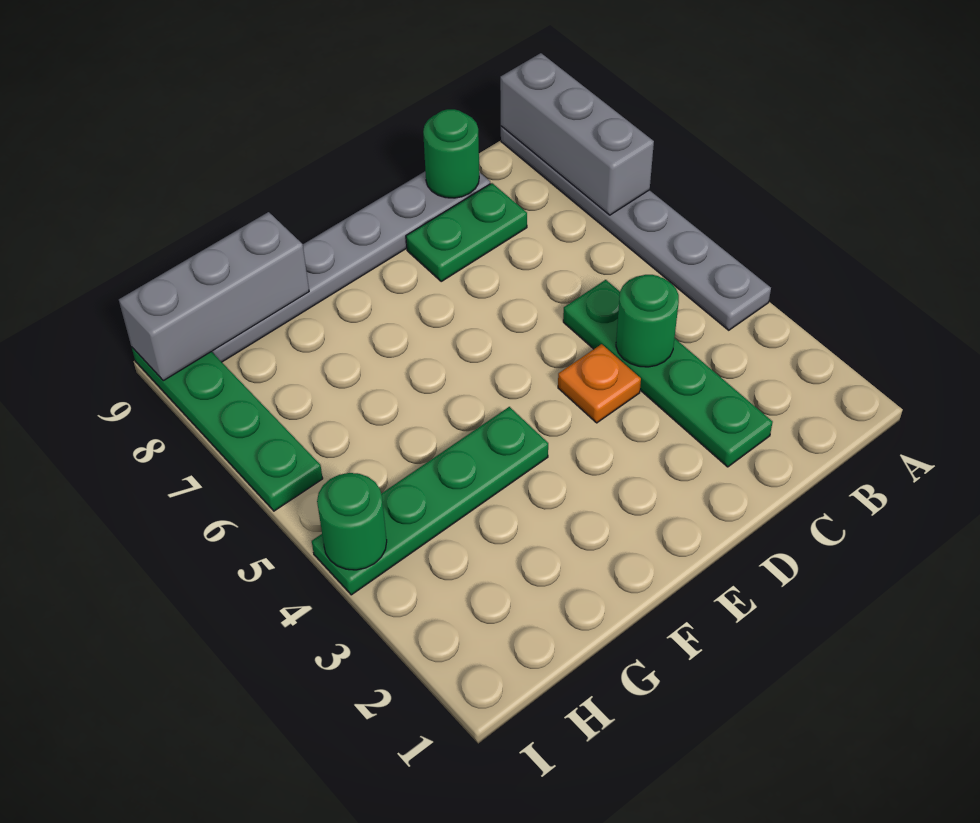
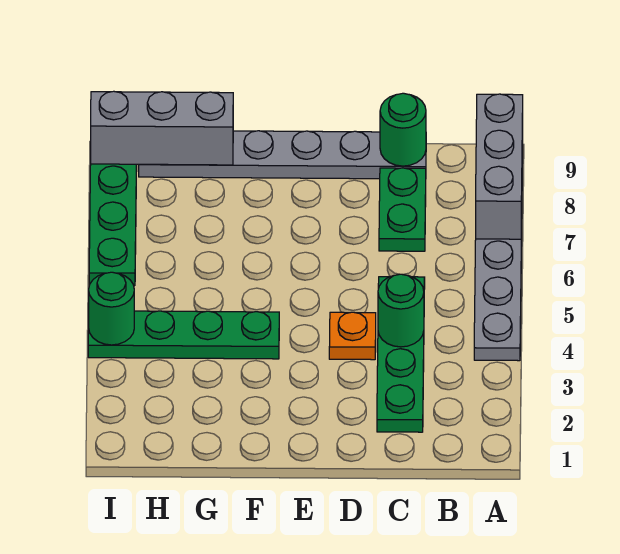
green 1x2 plate [406,183,527,281] -> green 1x2 plate turned to [379,168,426,251]

